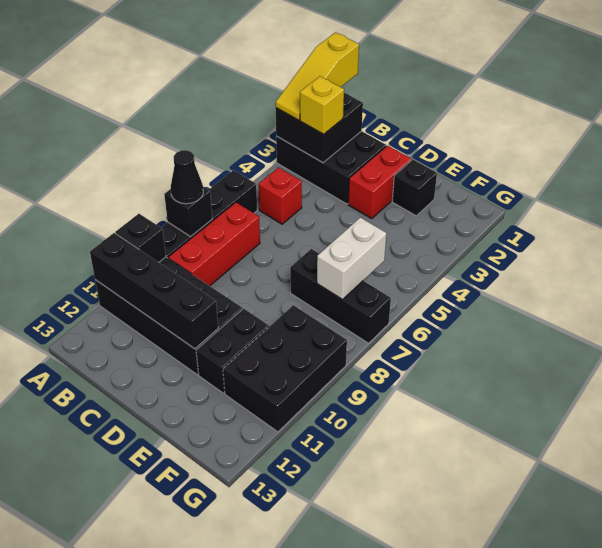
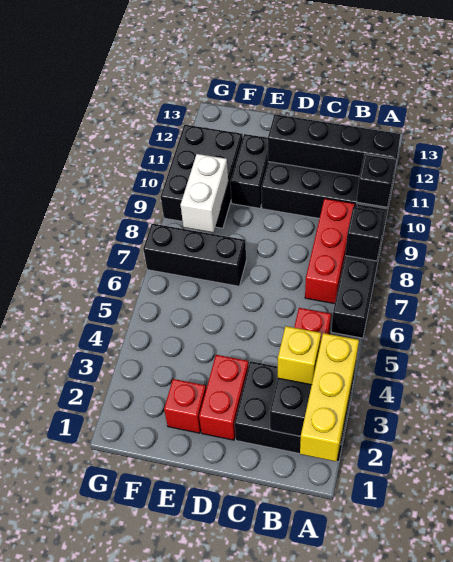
yellow 1x3 slope [276,32,359,120] -> yellow 1x3 brick [300,333,359,462]
black 1x1 cone [171,150,203,204] -> none
black 1x1 brick [392,159,437,216] -> red 1x1 brick [164,379,206,433]
white 1x2 brick [317,218,387,300] -> white 1x2 brick moved to [181,154,228,232]

